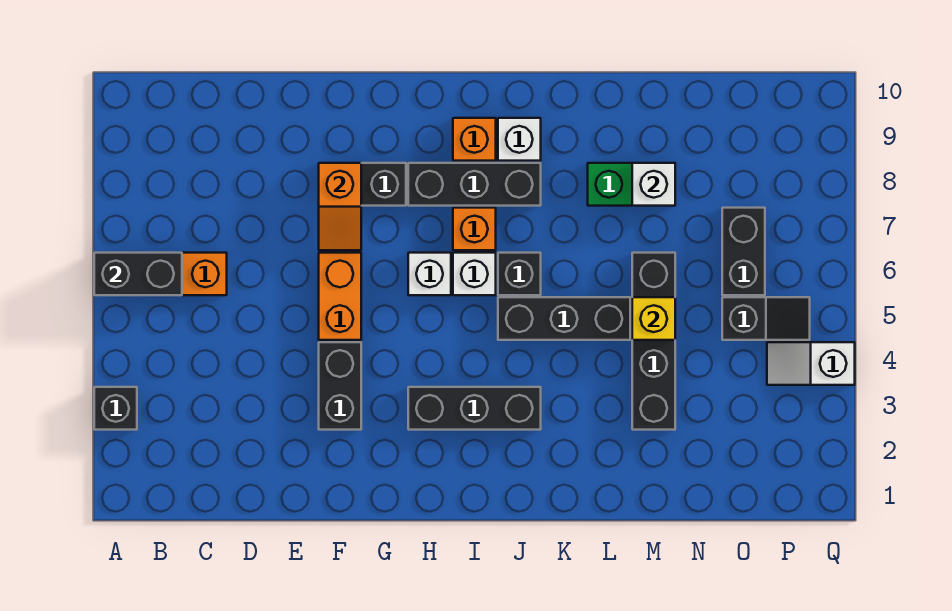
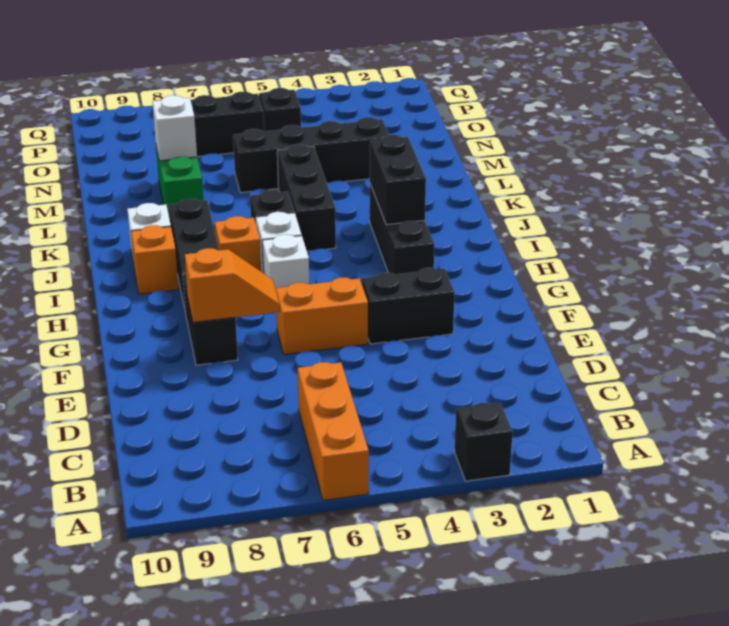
black 1x2 brick [94,253,182,295] -> black 1x2 brick moved to [370,135,426,225]
yellow 1x1 brick [632,297,675,340] -> none
white 1x2 slope [767,342,855,385] -> none

